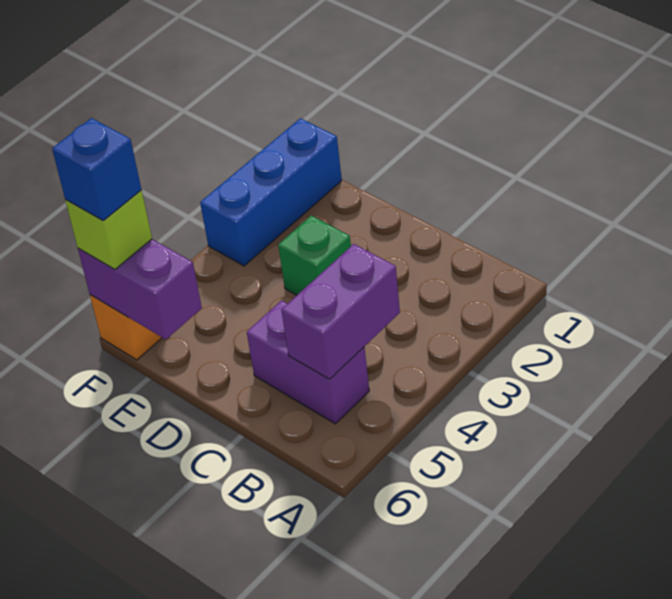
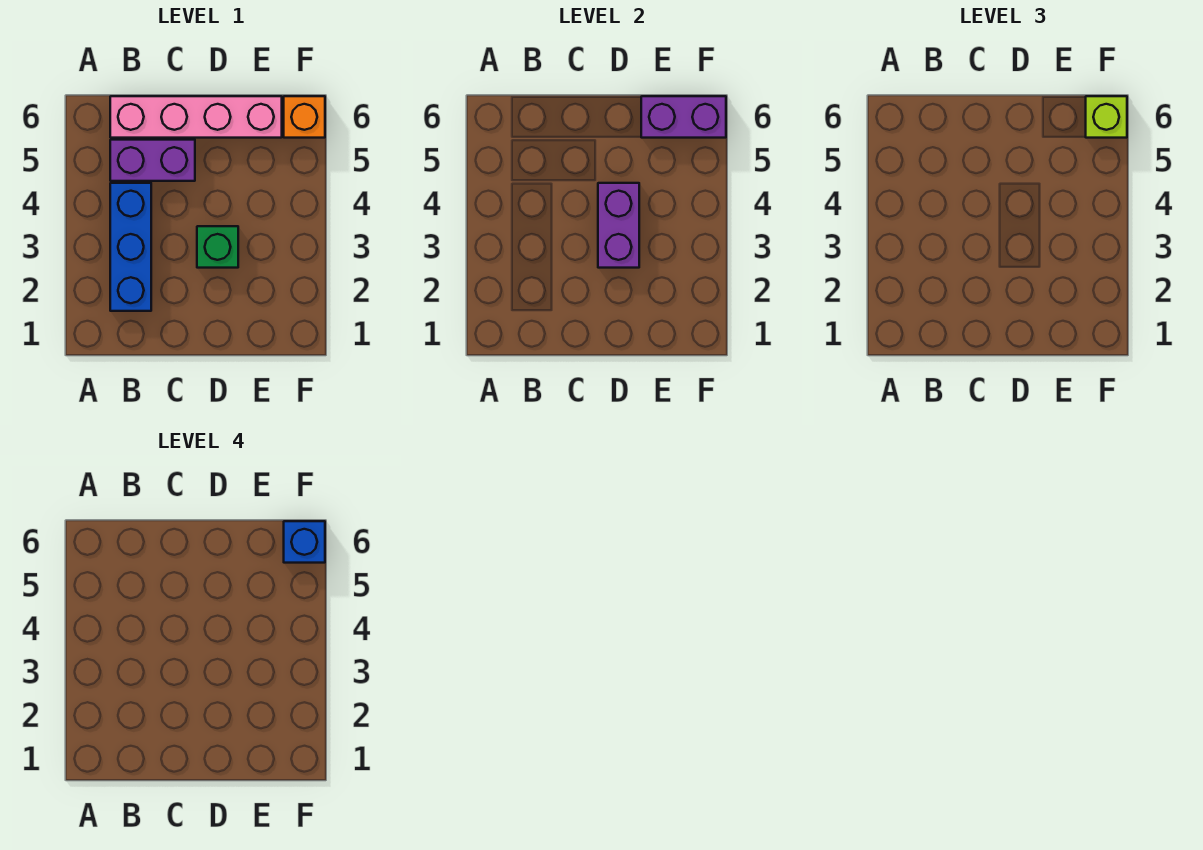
purple 1x2 brick [282,244,400,379] -> purple 1x2 brick moved to [598,183,639,268]
none -> pink 1x4 brick [110,96,282,138]
blue 1x3 brick [200,118,342,266] -> blue 1x3 brick moved to [110,183,151,311]

